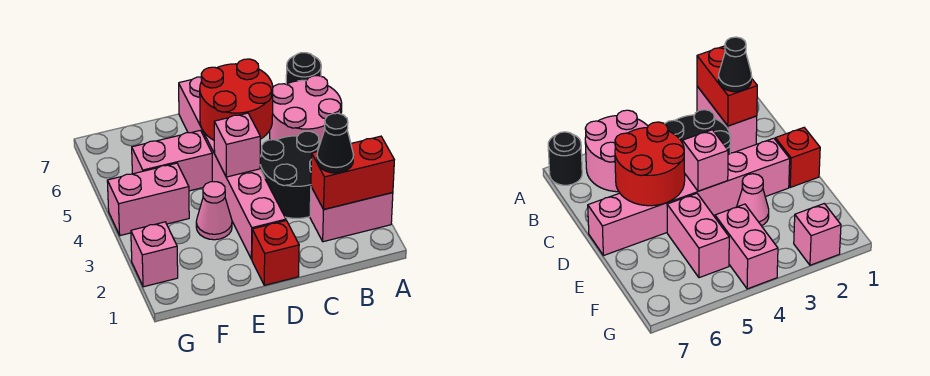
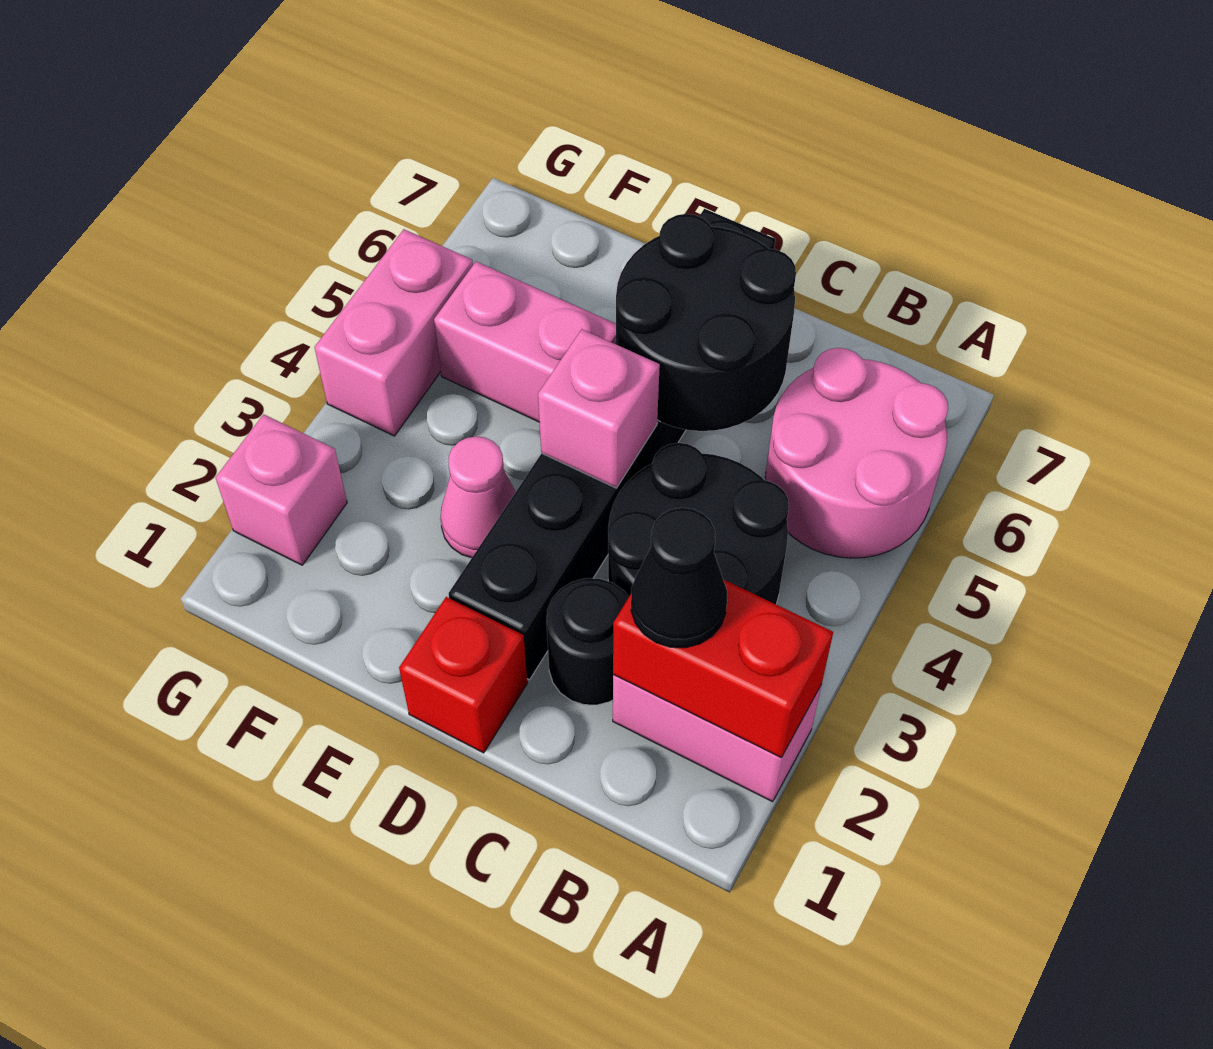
black 1x1 round brick [286,53,321,84] -> black 1x1 round brick moved to [546,578,629,705]
red 2x2 round brick [200,59,273,140] -> black 2x2 round brick [616,214,796,431]
pink 1x6 brick [179,77,286,259] -> black 1x6 brick [449,209,775,680]
pink 1x2 brick [107,163,189,236] -> pink 1x2 brick turned to [314,229,473,436]

